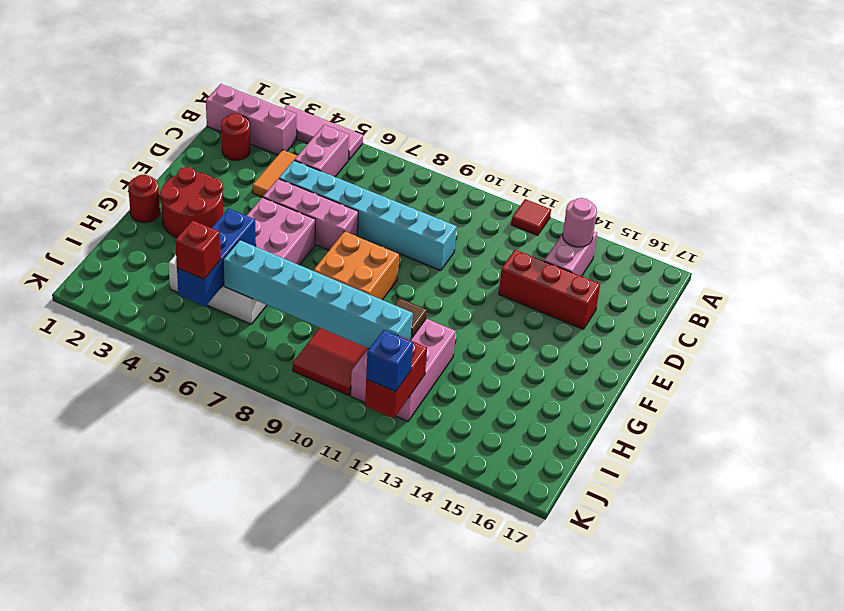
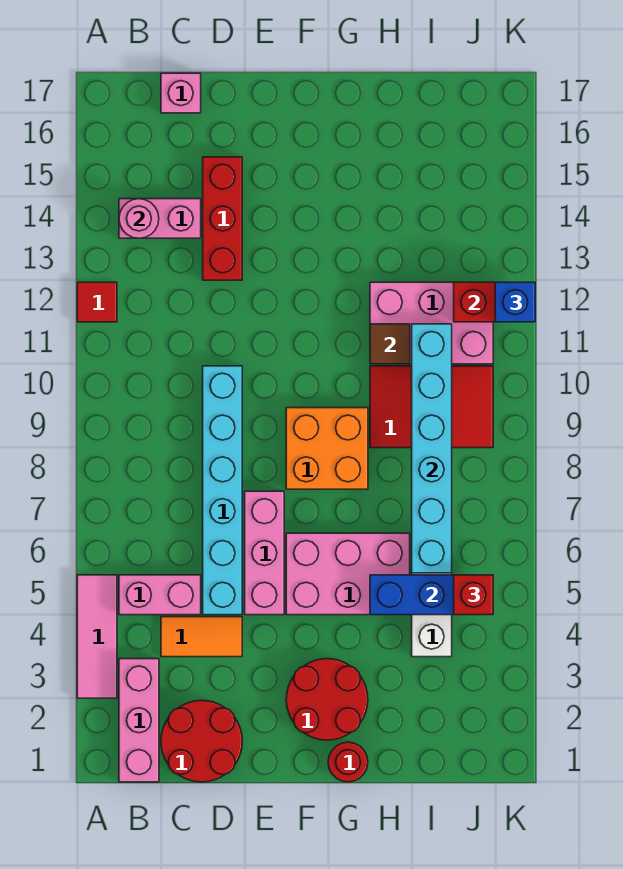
red 1x1 round brick [221,113,250,160] -> red 2x2 round brick [161,700,242,782]
none -> pink 1x1 brick [161,73,201,113]

